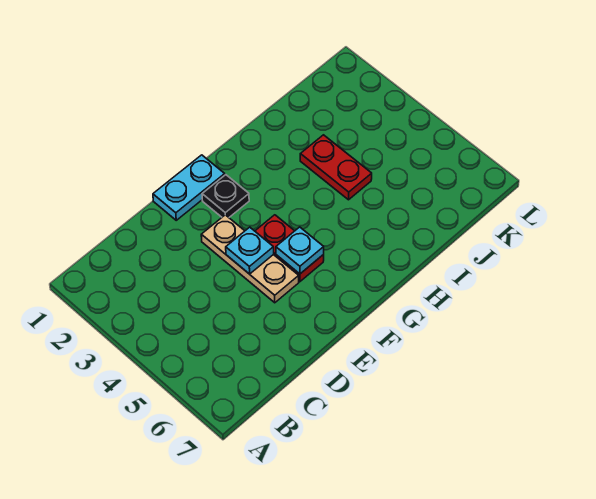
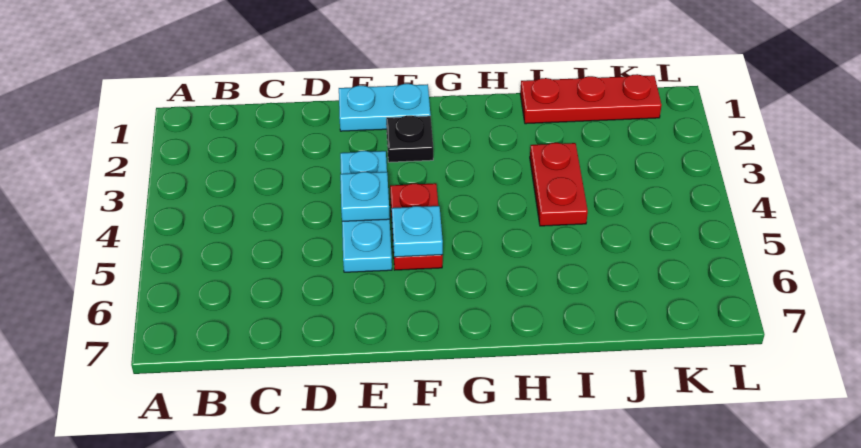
tan 1x3 plate [201,215,299,303] -> cyan 1x3 plate [340,151,392,272]
none -> red 1x3 plate [520,74,662,124]

